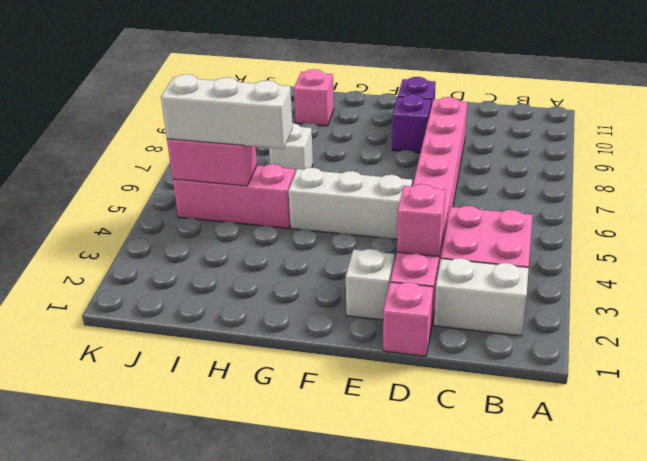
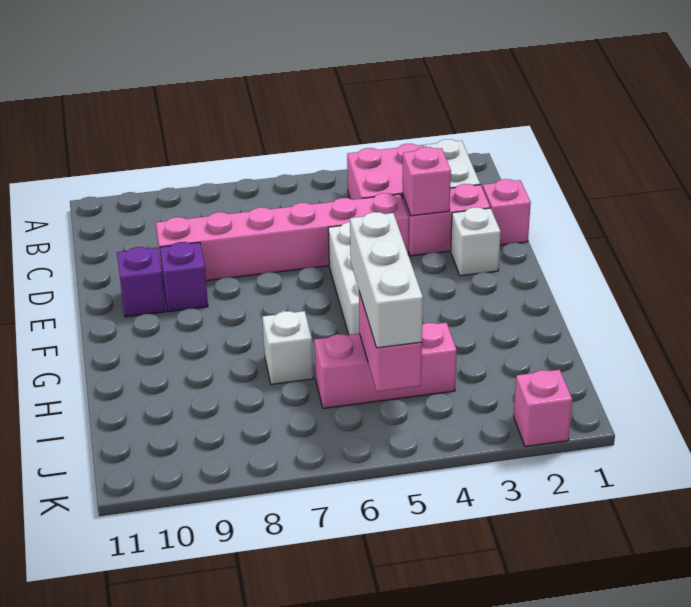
pink 1x3 brick [173,164,295,228] -> pink 1x3 brick turned to [314,323,457,409]
pink 1x1 brick [294,69,334,126] -> pink 1x1 brick moved to [514,370,572,447]

